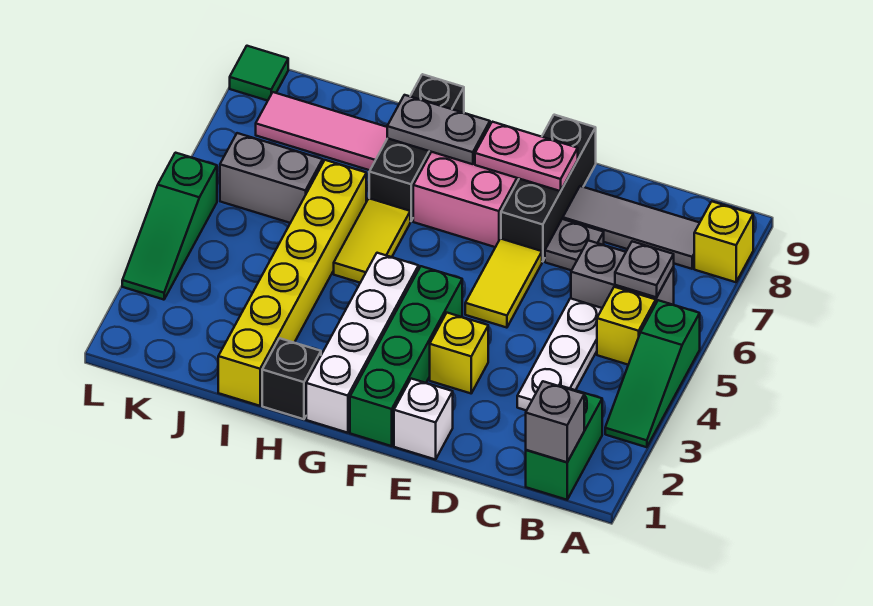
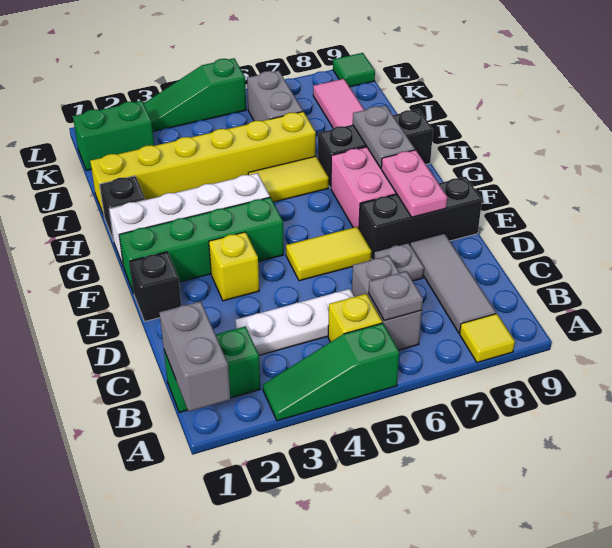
yellow 1x1 brick [694,201,753,282] -> yellow 1x1 tile [460,314,515,363]
grey 1x1 brick [526,381,584,462] -> grey 1x2 brick [159,301,230,411]
white 1x1 brick [394,379,453,460] -> black 1x1 brick [130,252,181,322]
none -> green 1x2 brick [73,101,154,170]

